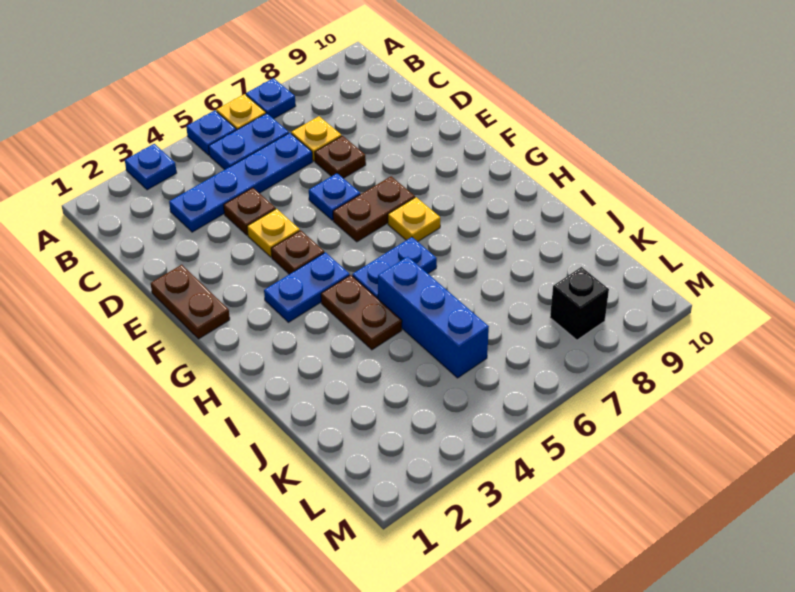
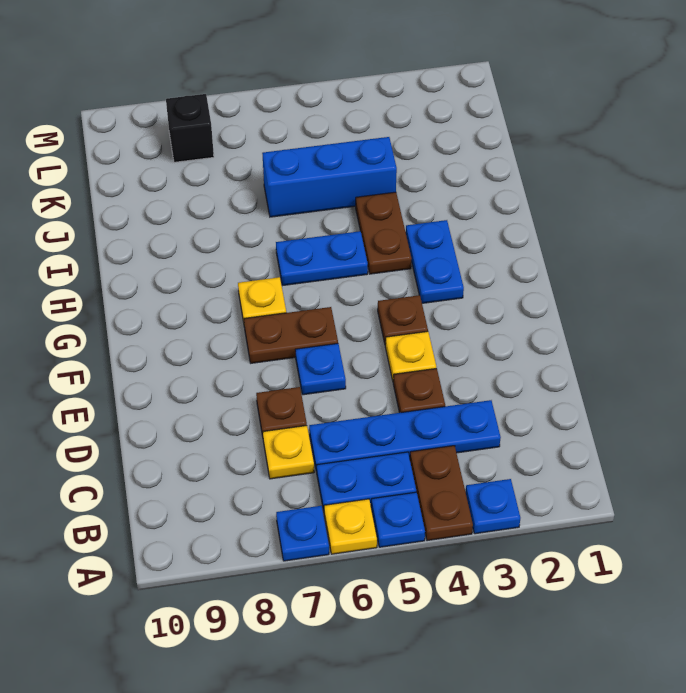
brown 1x2 plate [151,265,230,339] -> brown 1x2 plate moved to [410,446,473,541]
blue 1x2 plate [264,252,350,322] -> blue 1x2 plate turned to [406,220,464,303]
blue 1x3 brick [378,257,489,378] -> blue 1x3 brick turned to [262,137,397,217]

